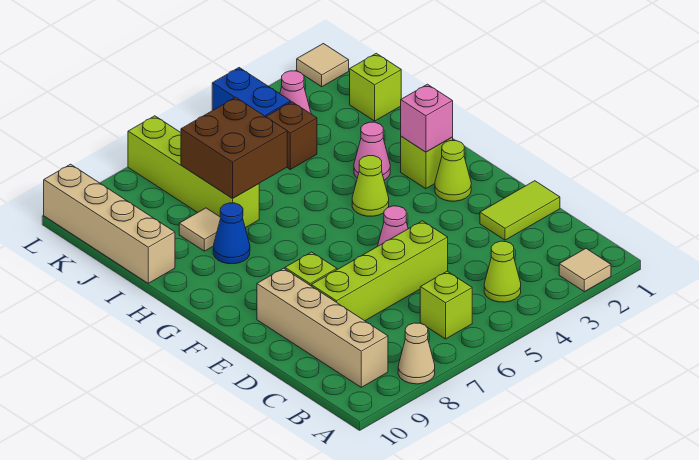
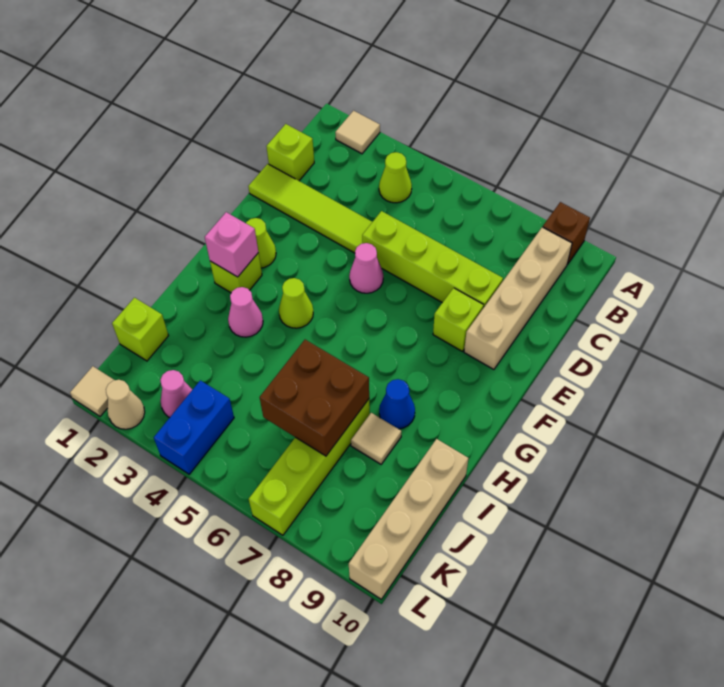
tan 1x1 cone [398,323,435,384] -> tan 1x1 cone moved to [106,380,145,429]
lime 1x1 brick [420,271,472,339] -> lime 1x1 brick moved to [266,124,314,181]
lime 1x2 tile [480,181,560,240] -> lime 1x4 tile [248,164,372,253]
brown 1x1 brick [266,102,317,169] -> brown 1x1 brick moved to [543,202,590,264]

